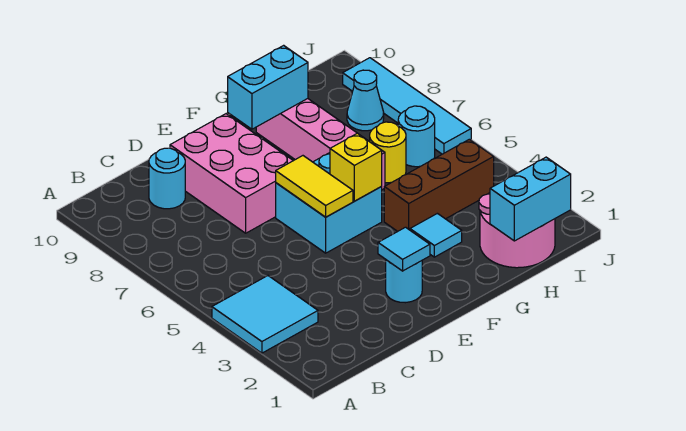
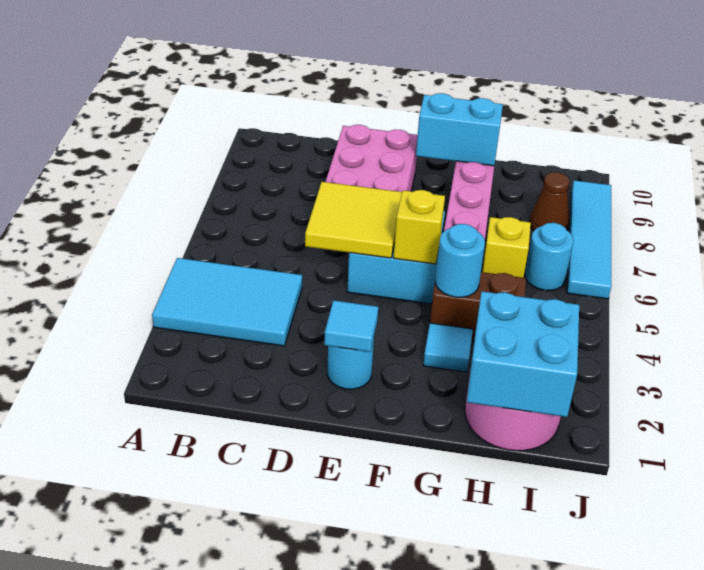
cyan 2x2 tile [212,276,318,353] -> cyan 2x3 tile [152,258,302,346]
cyan 1x1 round brick [149,148,185,209] -> cyan 1x1 round brick moved to [436,224,485,297]
yellow 1x2 tile [276,156,353,217] -> yellow 2x2 tile [305,182,402,258]
brown 1x3 brick [384,139,494,231] -> brown 1x2 brick [430,272,526,341]
cyan 1x2 brick [490,157,571,241] -> cyan 2x2 brick [467,291,579,417]
yellow 1x1 round brick [370,122,406,183] -> yellow 1x1 brick [482,217,531,278]
cyan 1x1 cone [347,70,384,131] -> brown 1x1 cone [530,172,569,231]

